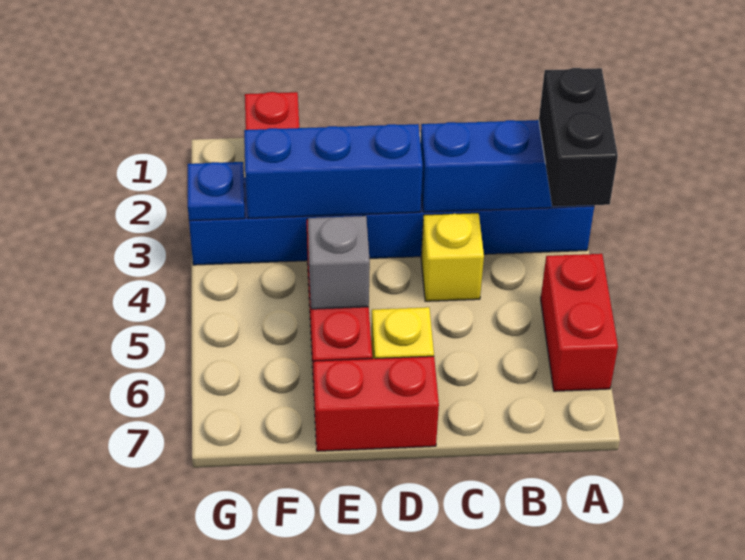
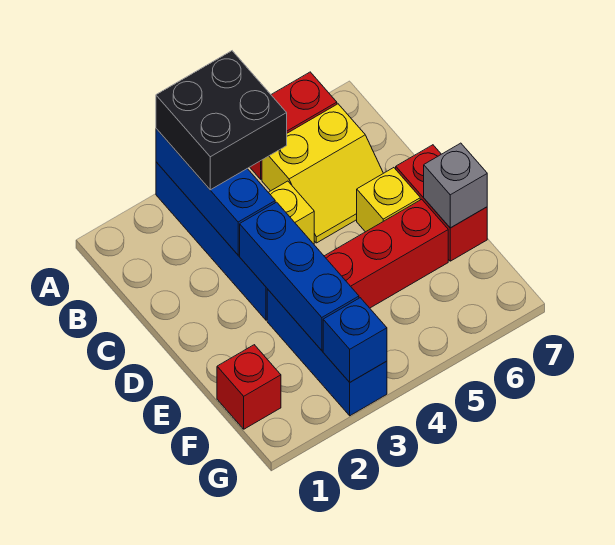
black 1x2 brick [539,68,618,207] -> black 2x2 brick [156,51,287,190]
none -> yellow 2x2 slope [262,104,383,243]
grey 1x1 brick [308,216,370,309] -> grey 1x1 brick moved to [424,143,487,228]
blue 1x1 plate [188,162,245,221] -> blue 1x1 brick [323,298,387,382]

